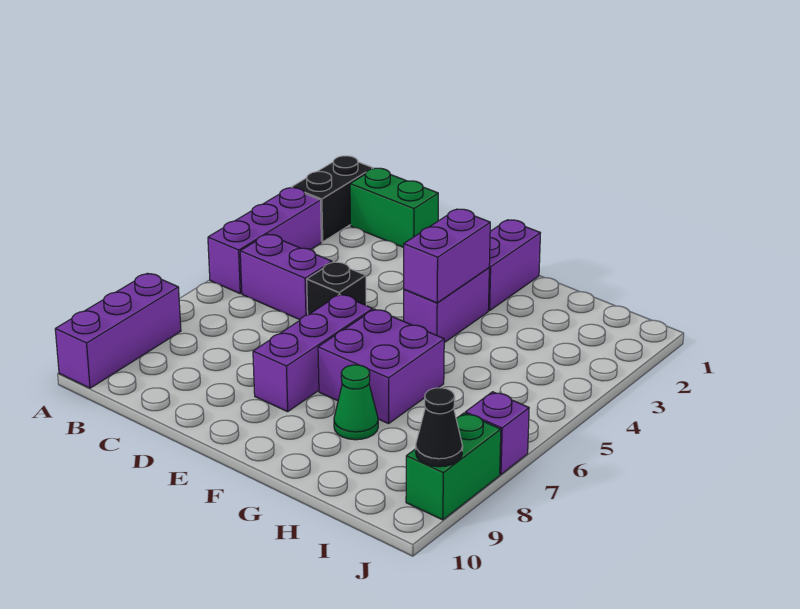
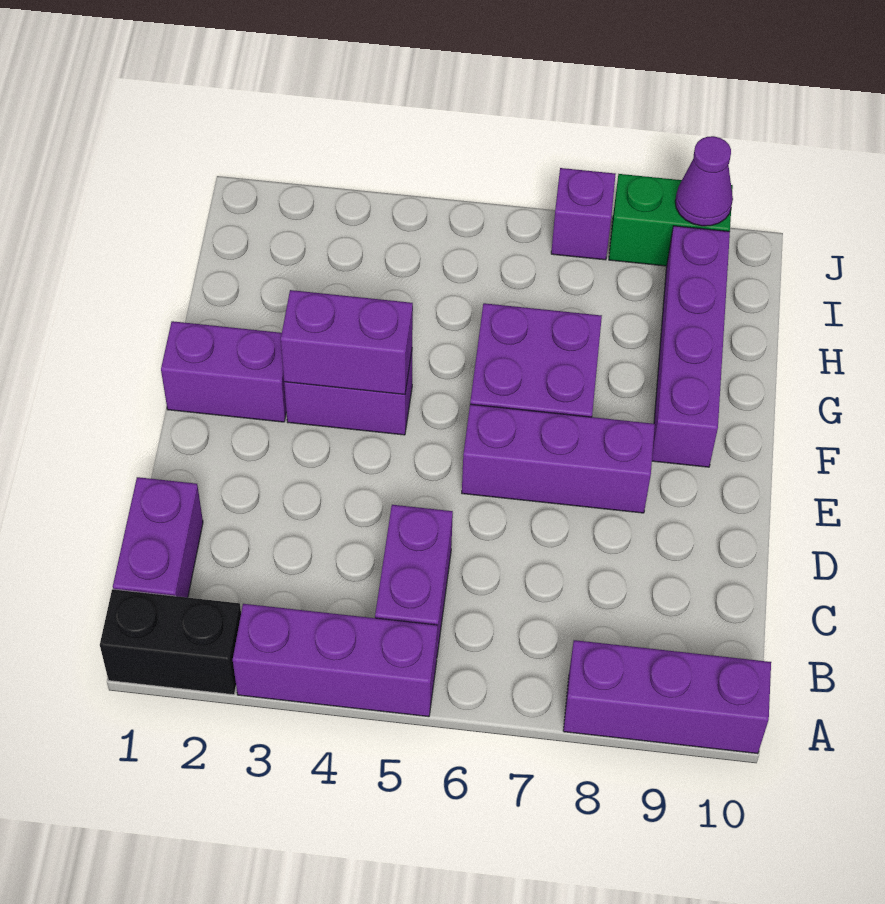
green 1x2 brick [350,168,438,248] -> purple 1x2 brick [113,477,203,598]
black 1x1 brick [307,262,366,315] -> none
none -> purple 1x4 brick [652,226,730,467]
green 1x1 cone [334,365,378,440] -> none
black 1x1 cone [416,388,463,467] -> purple 1x1 cone [675,136,733,226]

